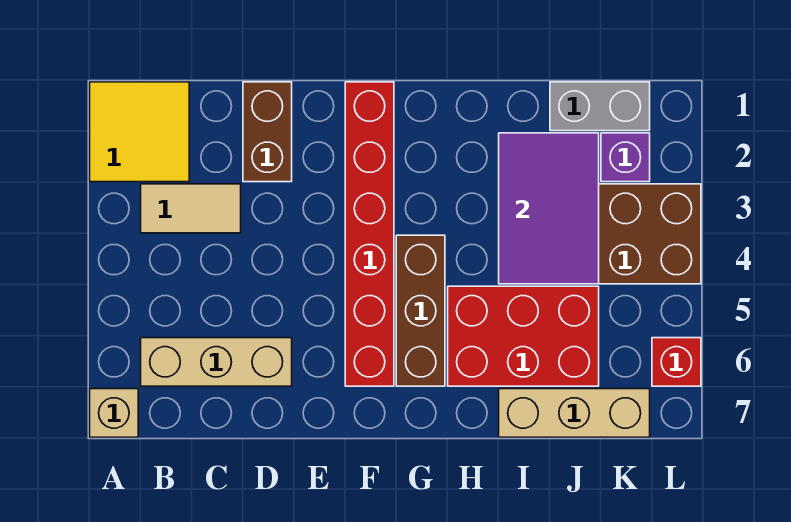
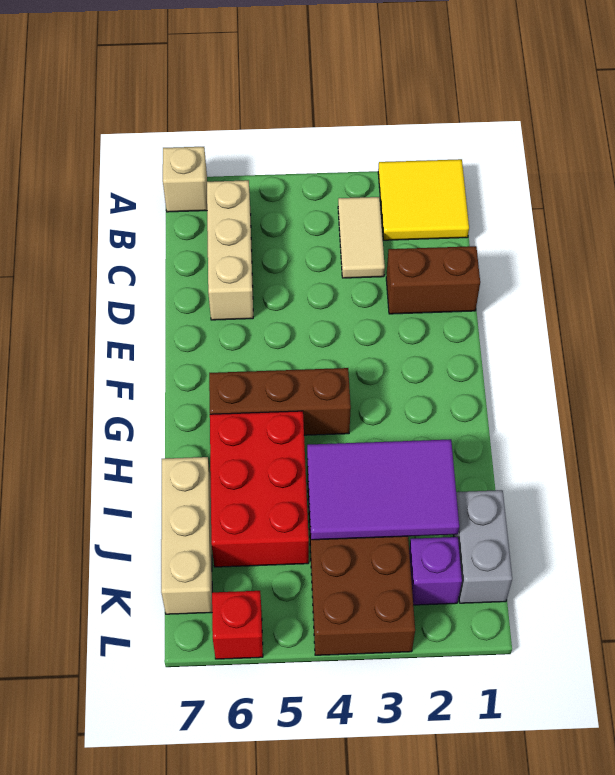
red 1x6 brick [345,82,394,386] -> none

